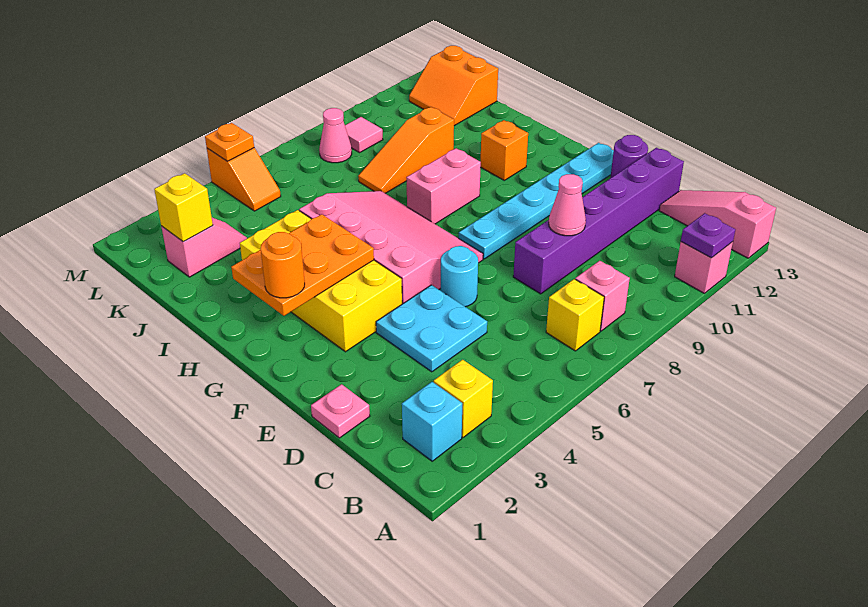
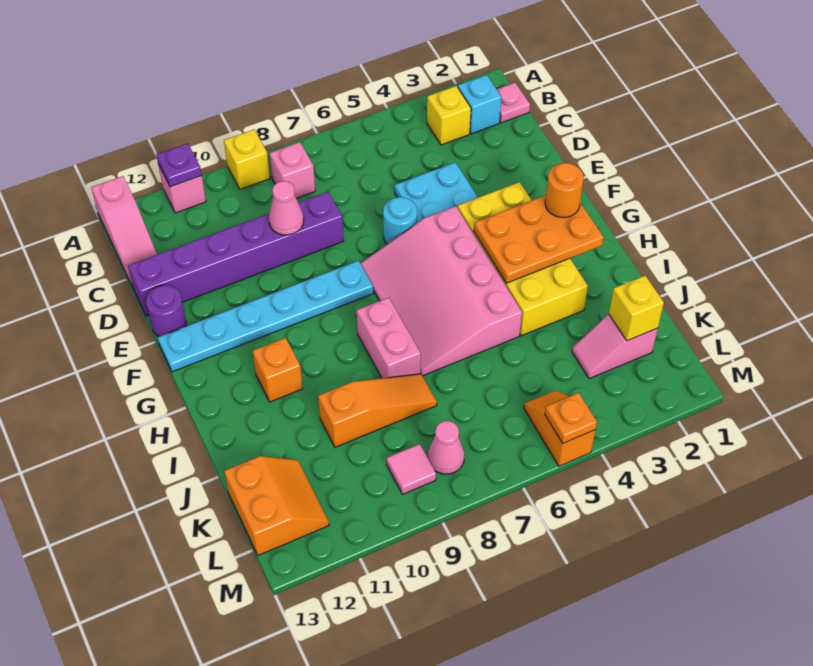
yellow 1x1 brick [546,279,604,351] -> yellow 1x1 brick moved to [224,130,270,189]
pink 1x1 plate [311,384,370,438] -> pink 1x1 plate moved to [497,83,530,123]
pink 1x2 brick [406,148,481,224] -> pink 1x2 brick turned to [357,298,421,378]

